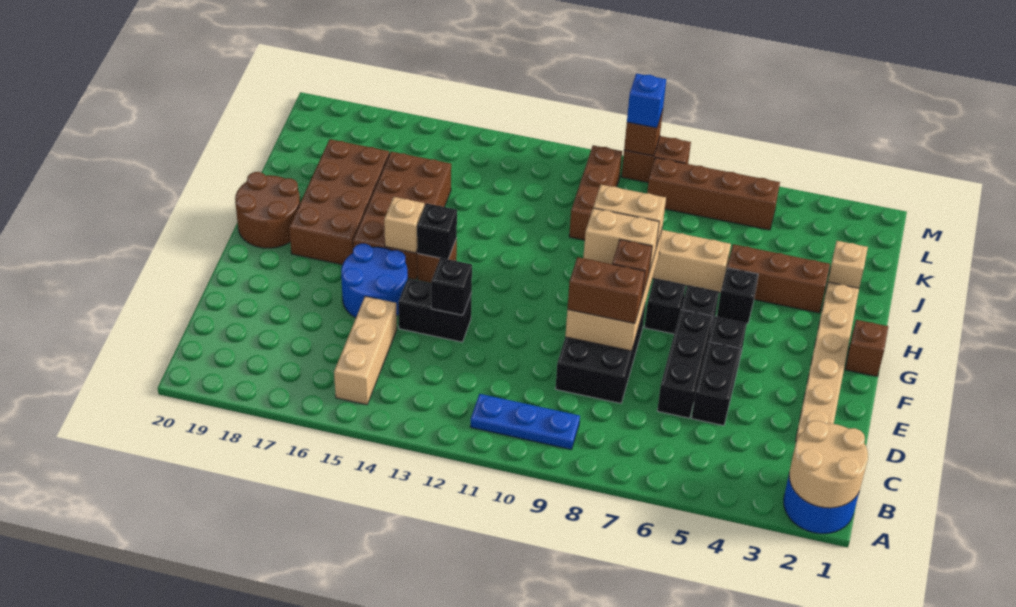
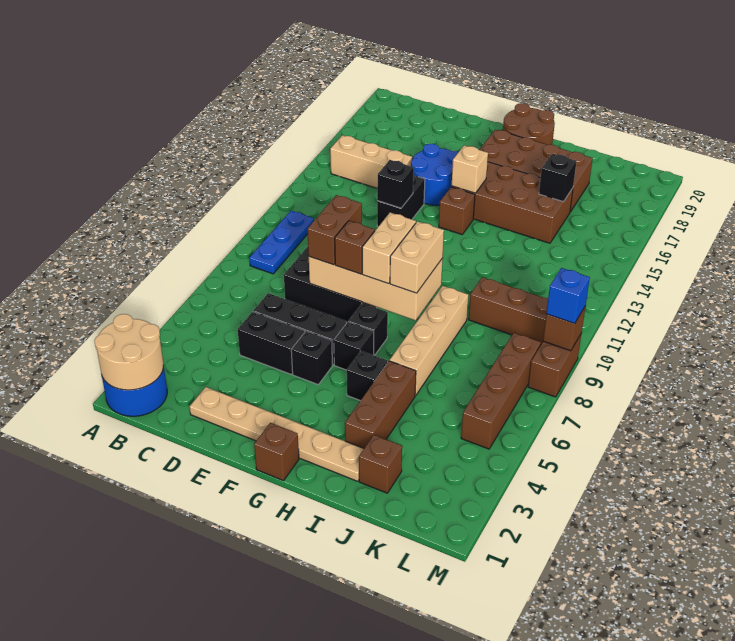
black 1x1 brick [417,203,457,259] -> black 1x1 brick moved to [539,154,577,202]
tan 1x1 brick [828,241,868,288] -> brown 1x1 brick [359,435,402,493]

